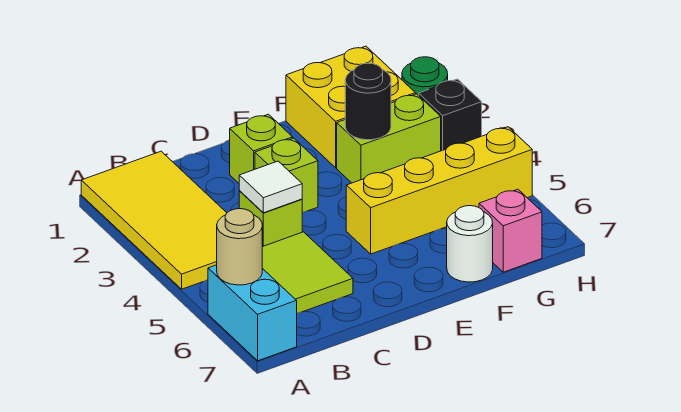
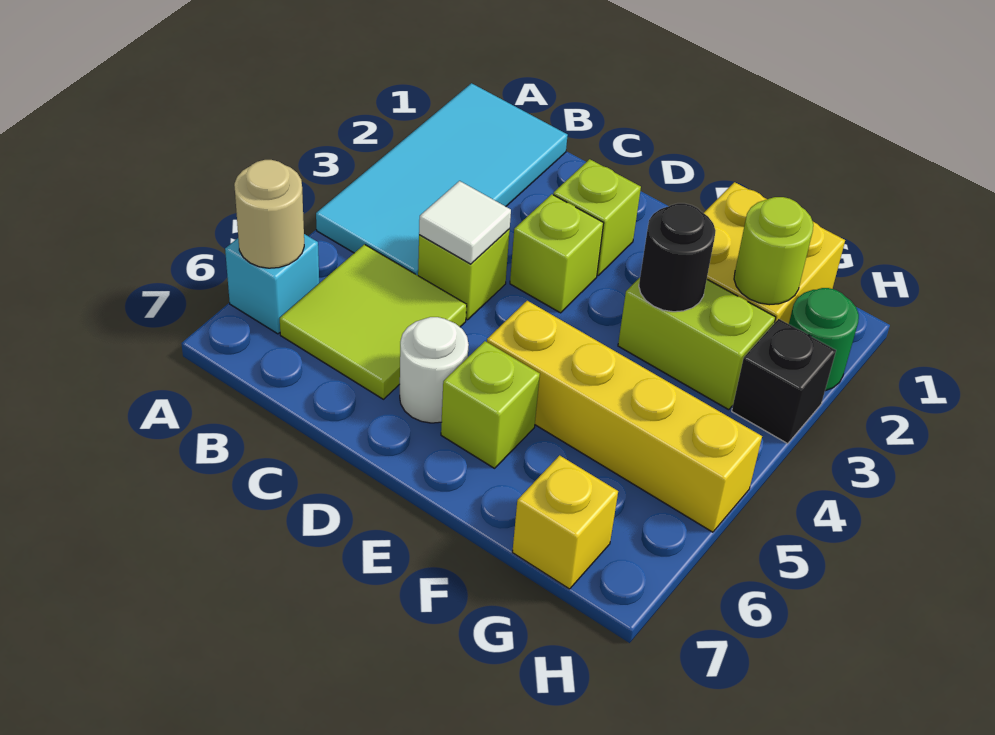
yellow 2x4 tile [81,151,227,289] -> cyan 2x4 tile [316,83,568,275]
cyan 1x2 brick [208,265,297,361] -> cyan 1x1 brick [225,234,319,334]
none -> lime 1x1 brick [441,341,540,468]
white 1x1 round brick [447,206,493,282] -> white 1x1 round brick moved to [400,317,469,423]
none -> lime 1x1 round brick [734,197,813,305]
pink 1x1 brick [479,189,542,272] -> yellow 1x1 brick [512,455,618,589]

